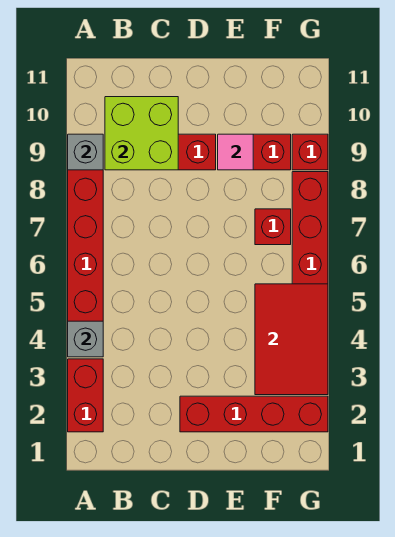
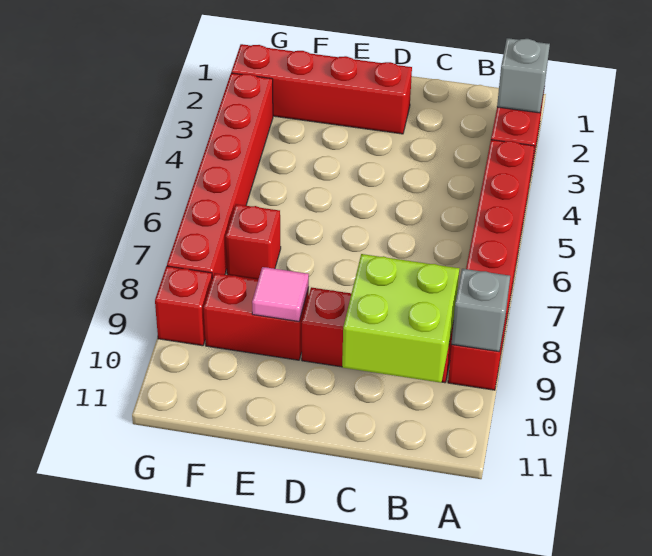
grey 1x1 brick [68,321,103,357] -> grey 1x1 brick moved to [497,38,550,113]
red 2x3 tile [255,284,328,395] -> none

